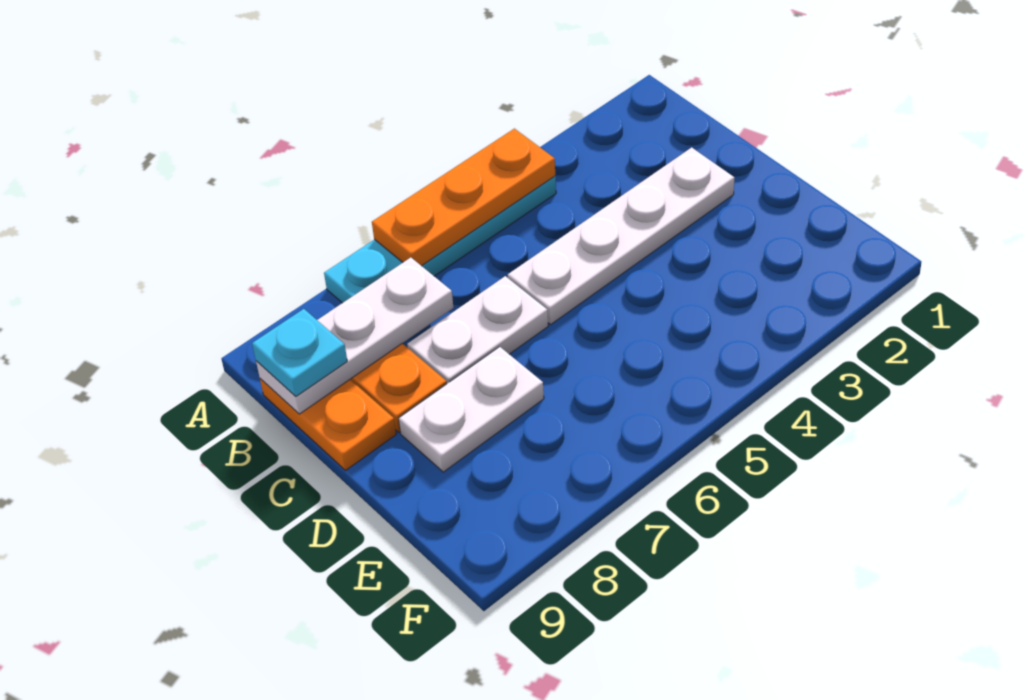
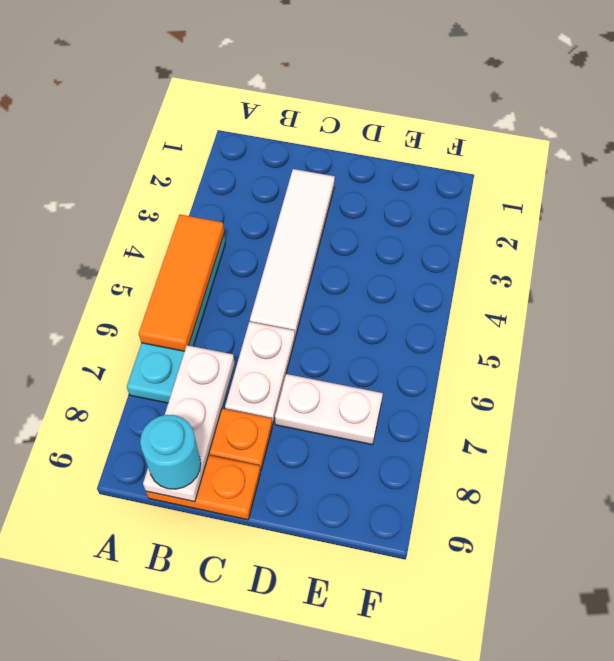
orange 1x3 plate [372,129,555,266] -> orange 1x3 tile [139,215,224,351]
cyan 1x1 plate [252,309,347,396] -> cyan 1x1 round brick [140,415,201,489]
white 1x4 plate [508,147,734,324] -> white 1x4 tile [250,169,335,337]
white 1x2 plate [399,347,544,472] -> white 1x2 plate turned to [275,374,383,445]

